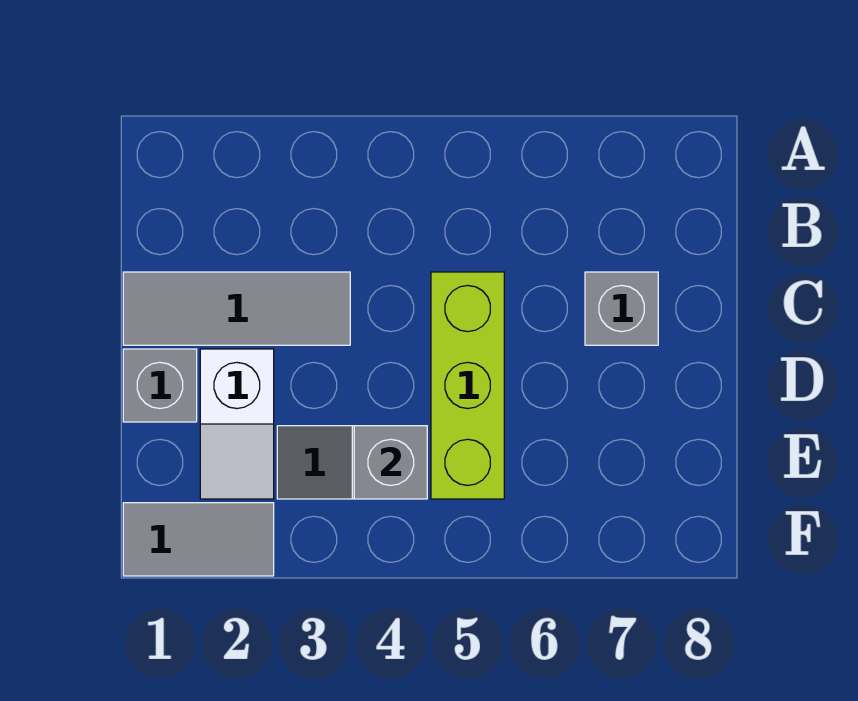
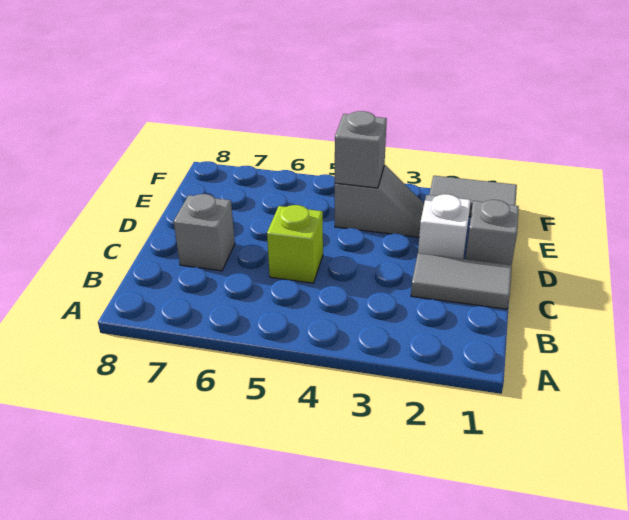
grey 1x3 tile [123,272,350,345] -> grey 1x2 tile [411,253,512,309]
lime 1x3 brick [431,272,504,499] -> lime 1x1 brick [267,205,323,283]

